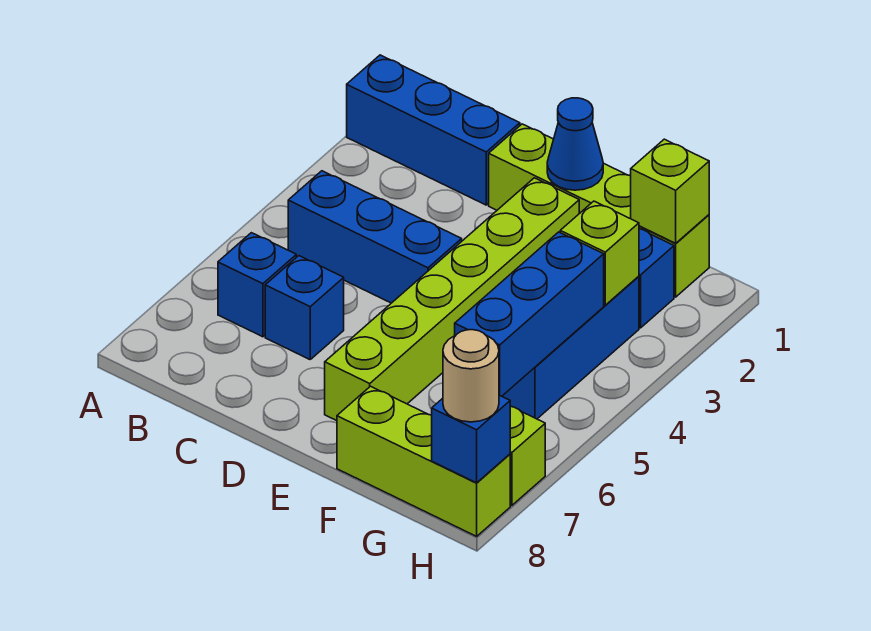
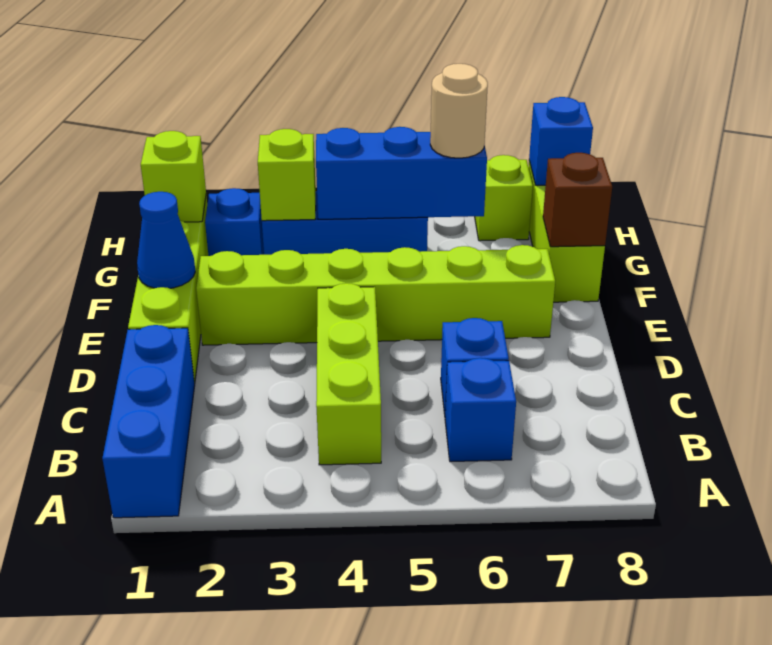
blue 1x3 brick [288,171,462,303] -> lime 1x3 brick [316,283,381,465]
none -> brown 1x1 brick [543,153,612,247]
tan 1x1 round brick [443,330,499,422] -> tan 1x1 round brick moved to [430,64,488,158]

